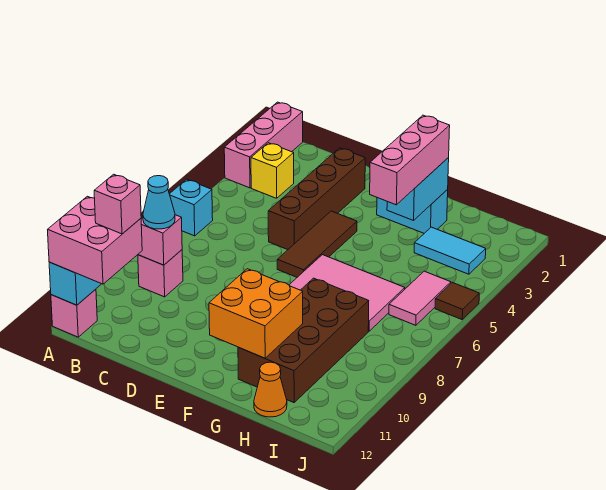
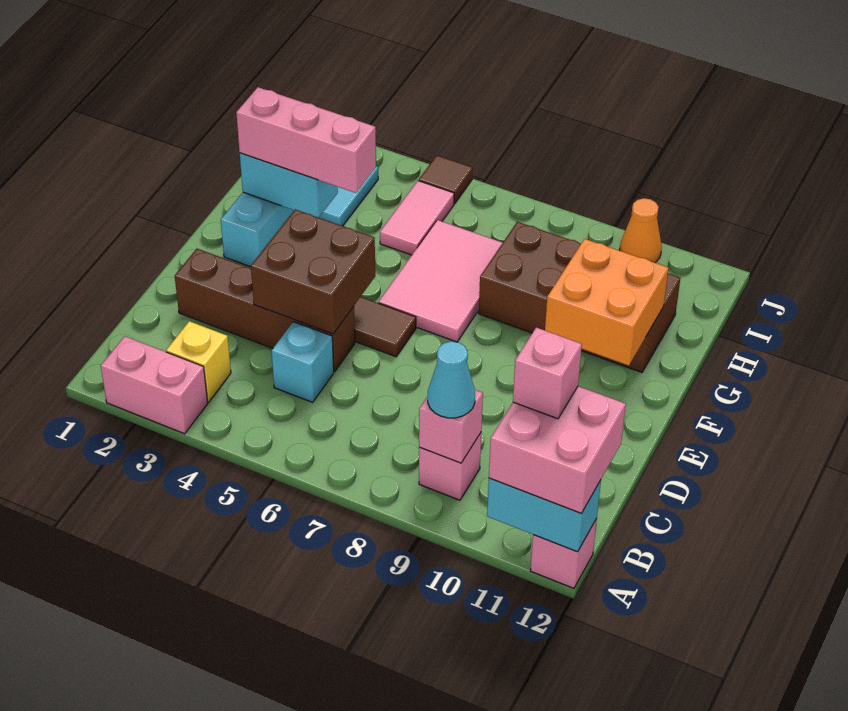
pink 1x3 brick [224,102,303,188] -> pink 1x2 brick [101,336,208,434]
cyan 1x1 brick [169,179,213,236] -> cyan 1x1 brick moved to [272,322,334,402]
none -> brown 2x2 brick [251,209,375,334]
orange 1x1 cone [254,362,287,417] -> orange 1x1 cone moved to [620,198,662,263]
pink 1x2 tile [389,271,451,325] -> pink 1x2 tile turned to [380,181,454,255]

